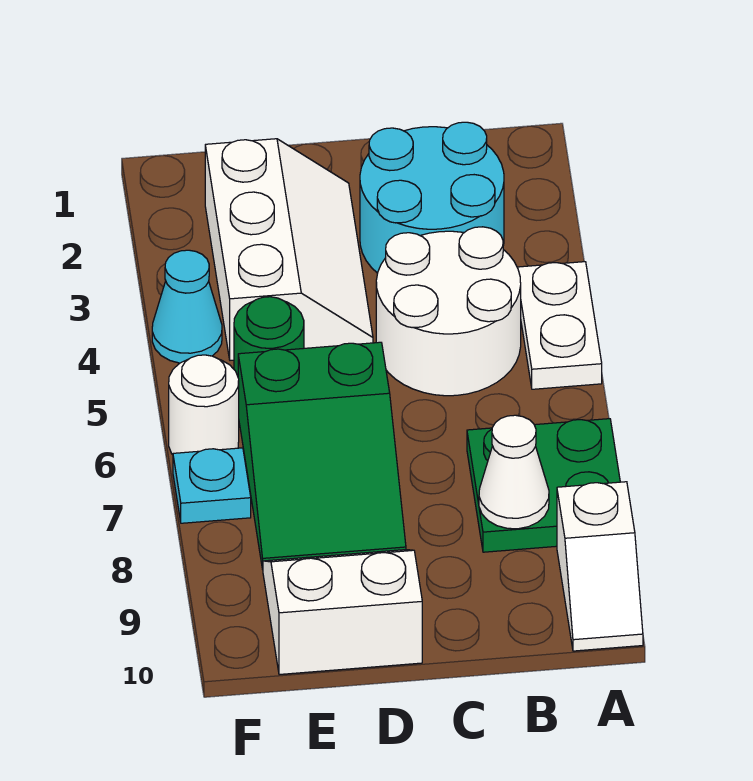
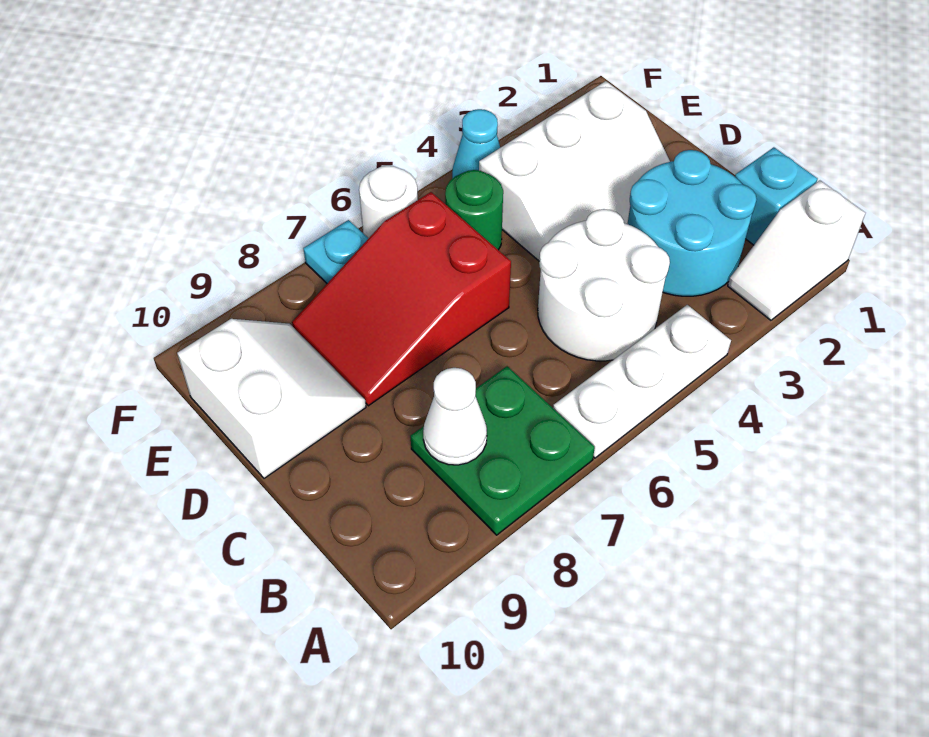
white 1x2 plate [517,262,602,389] -> white 1x3 plate [553,305,731,458]
white 1x2 slope [557,482,643,651] -> white 1x2 slope moved to [728,181,865,320]
none -> cyan 1x1 brick [735,147,818,245]
green 2x3 slope [238,342,406,569] -> red 2x3 slope [292,192,511,406]

